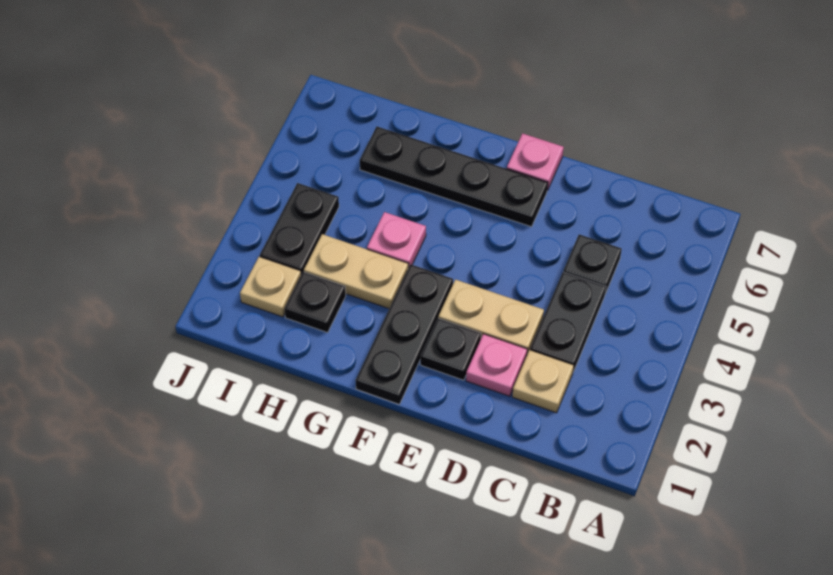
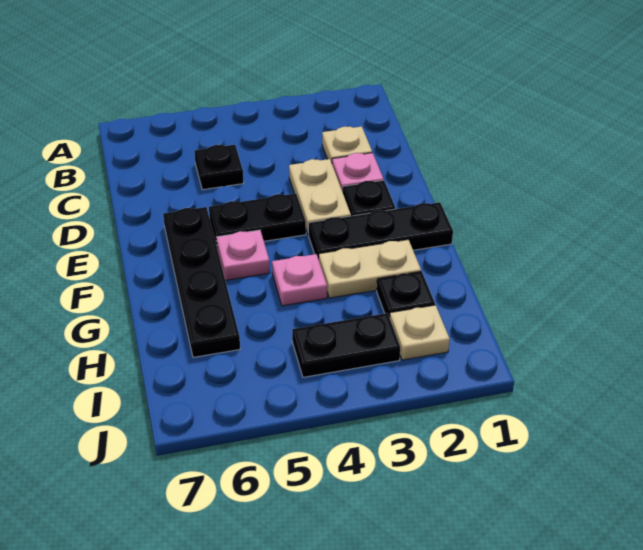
black 1x2 plate [530,272,606,372] -> black 1x2 plate moved to [209,194,306,246]
pink 1x1 plate [507,133,564,191] -> pink 1x1 plate moved to [217,230,270,280]
tan 1x2 plate [304,234,408,309] -> tan 1x2 plate turned to [319,240,421,298]

